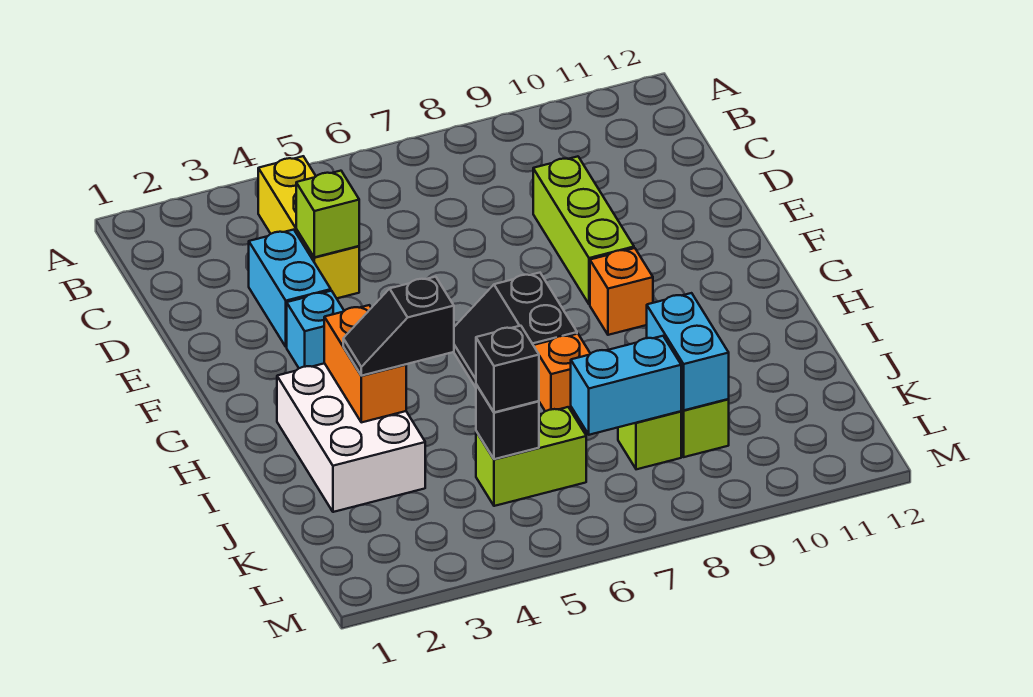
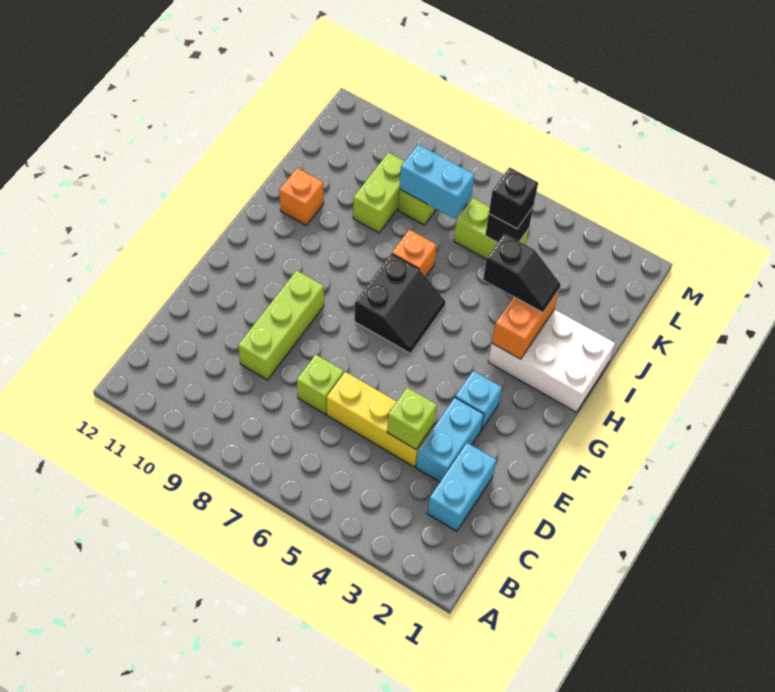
yellow 1x3 brick [258,156,359,298] -> yellow 1x3 brick turned to [327,372,434,467]
none -> lime 1x1 brick [297,354,344,414]
orange 1x1 brick [590,248,653,335] -> orange 1x1 brick moved to [279,168,324,225]
white 2x3 brick [277,363,425,512] -> white 2x3 brick turned to [488,309,615,412]
cyan 1x2 brick [647,293,729,410] -> cyan 1x2 brick moved to [428,443,496,531]

